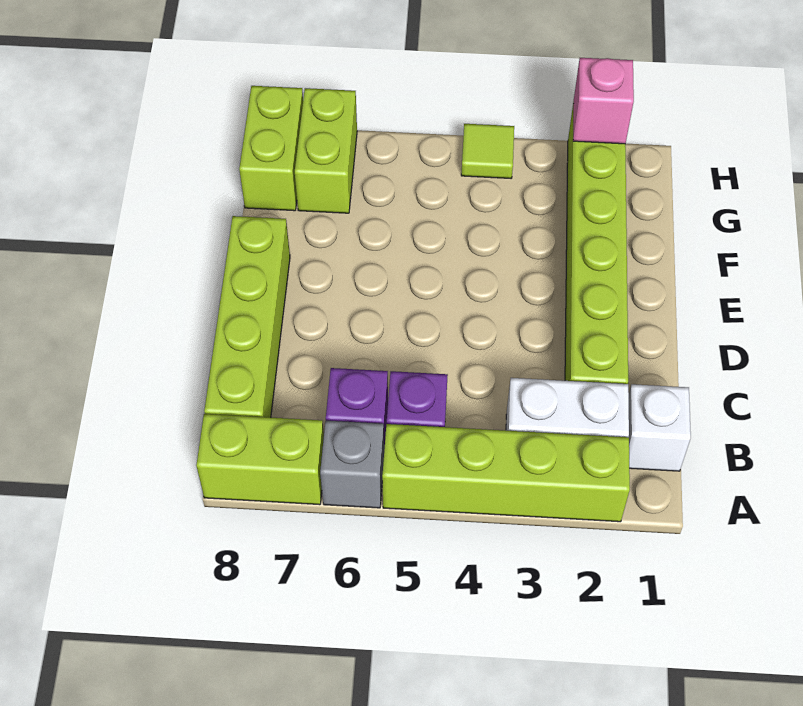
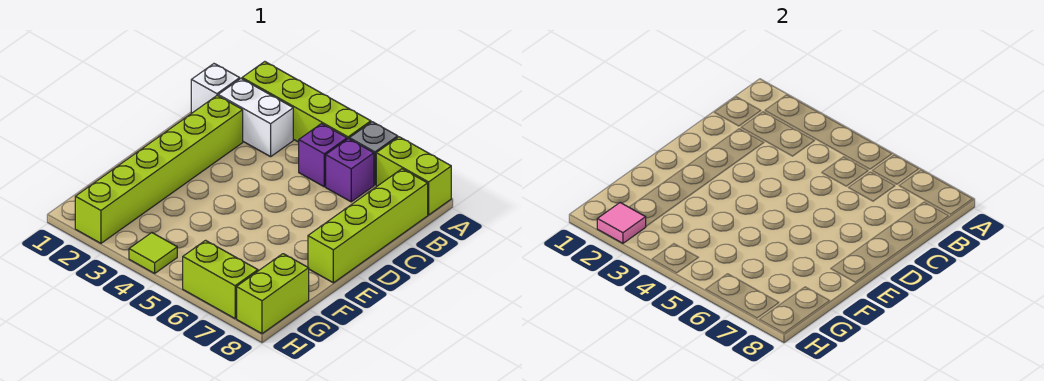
lime 1x2 brick [295,88,357,213] -> lime 1x2 brick turned to [183,240,258,318]
pink 1x1 brick [573,58,634,144] -> pink 1x1 tile [597,203,646,243]

